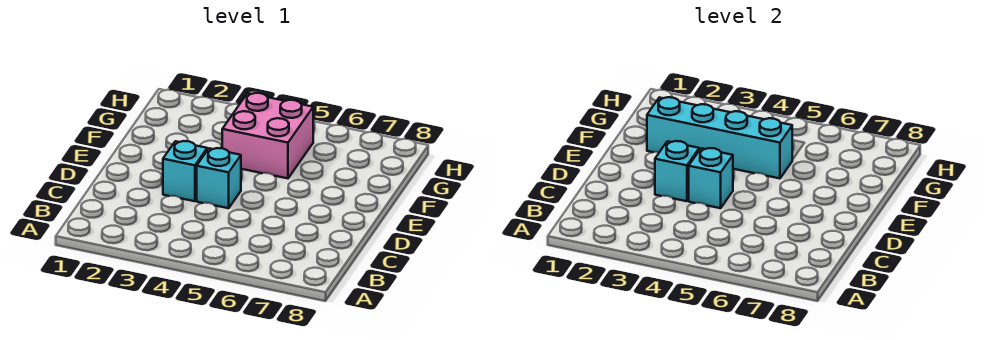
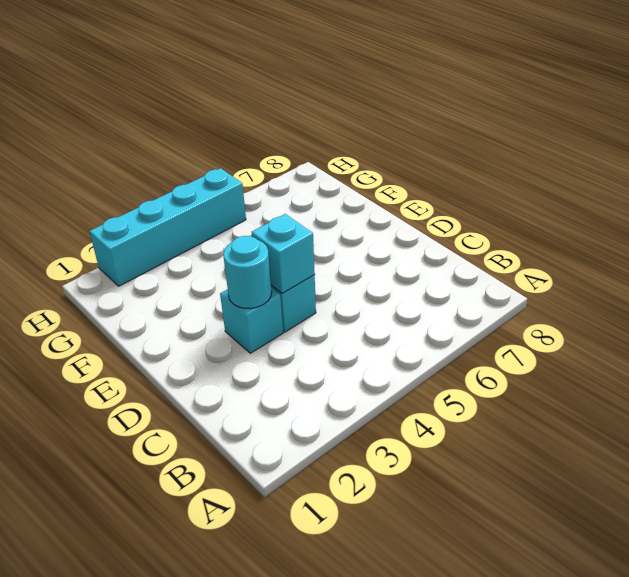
cyan 1x1 brick [655,141,699,201] -> cyan 1x1 round brick [223,236,272,309]
cyan 1x4 brick [647,97,792,178] -> cyan 1x4 brick moved to [89,168,246,286]
pink 2x2 brick [222,93,313,178] -> none

